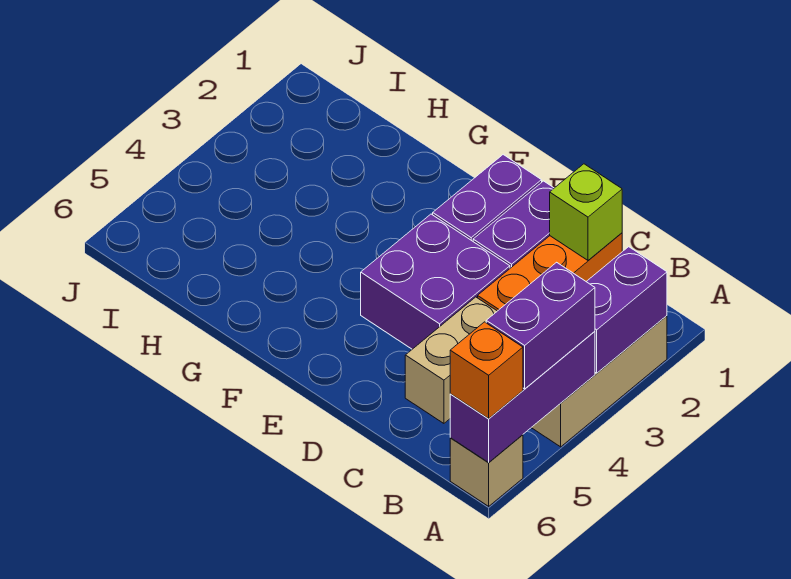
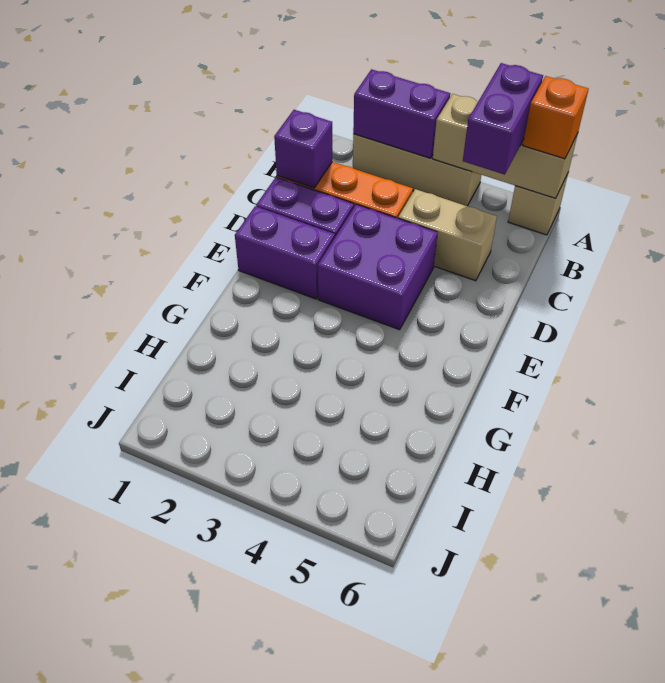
purple 1x3 brick [450,331,595,462] -> tan 1x3 brick [433,94,578,199]
purple 1x2 brick [486,262,595,389] -> purple 1x2 brick turned to [463,63,543,175]
lime 1x1 brick [550,164,622,260] -> purple 1x1 brick [274,110,332,188]

